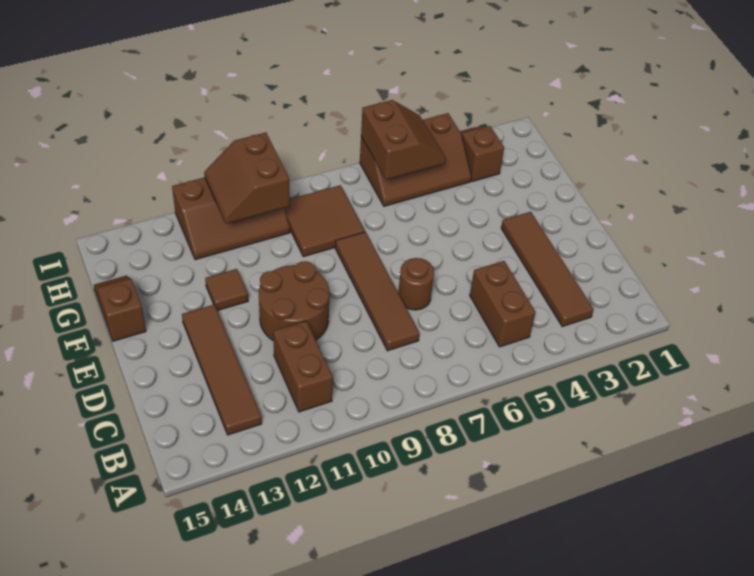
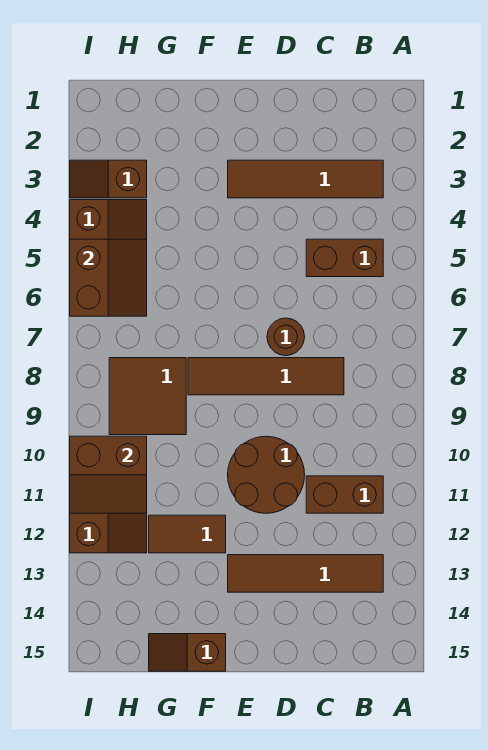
brown 1x1 tile [205,269,248,311] -> brown 1x2 tile [149,515,226,553]
brown 2x2 slope [361,100,446,179] -> brown 2x2 slope turned to [70,239,147,316]

